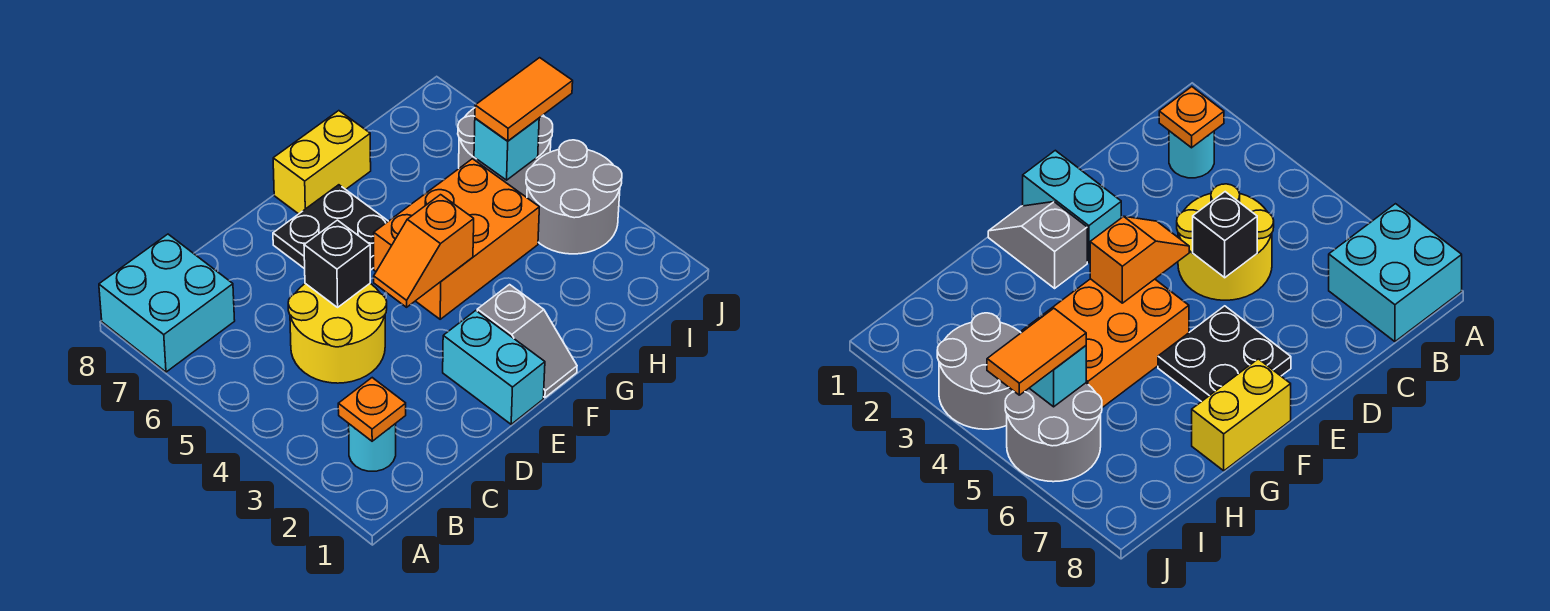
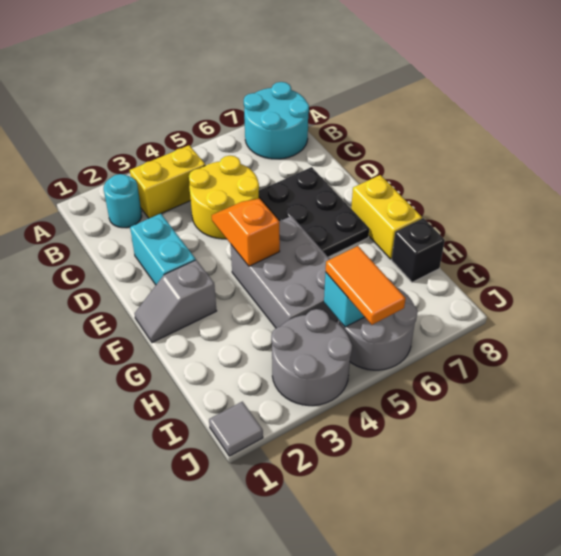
cyan 2x2 brick [99,234,235,372] -> cyan 2x2 round brick [244,82,309,159]
orange 1x1 plate [338,378,406,441] -> none
none -> yellow 1x2 brick [130,145,205,218]
black 1x1 brick [304,220,370,307] -> black 1x1 brick moved to [392,218,445,282]
cyan 1x2 brick [443,311,545,424] -> cyan 1x2 brick turned to [130,214,196,285]
black 2x2 plate [273,185,388,270] -> black 2x3 plate [259,167,369,257]
orange 2x3 brick [374,159,539,319] -> grey 2x3 brick [231,216,338,328]
none -> grey 1x1 tile [209,402,263,456]

